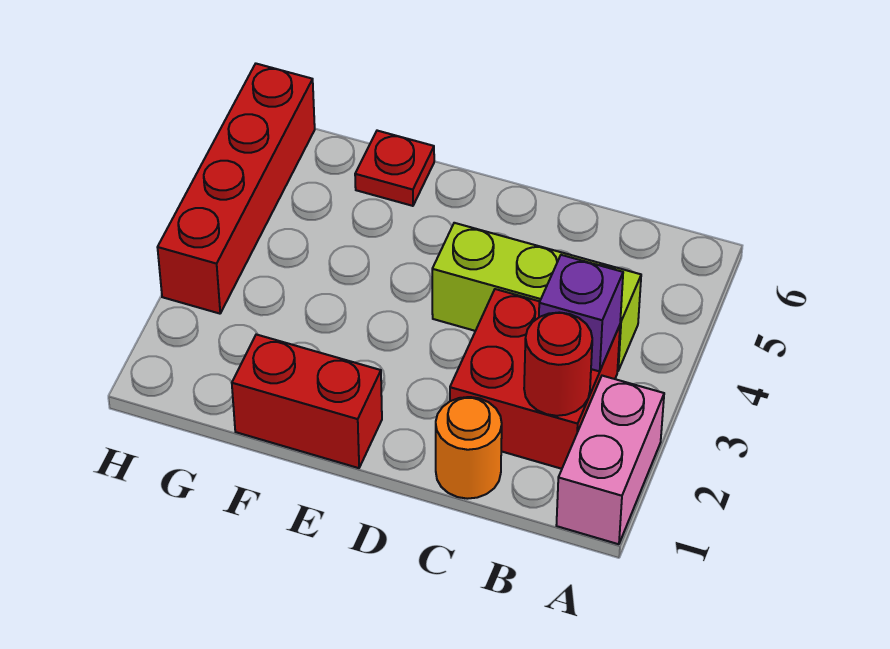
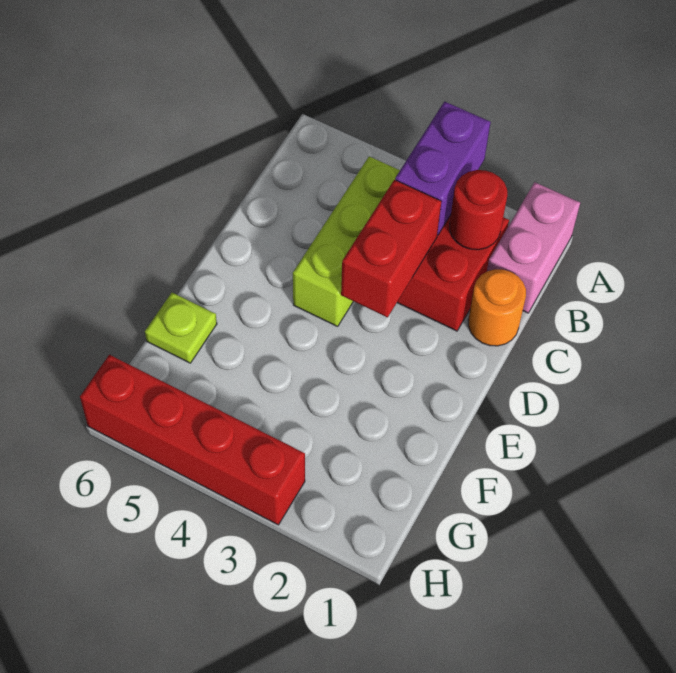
pink 1x2 brick [556,376,664,544] -> pink 1x2 brick turned to [487,182,580,313]
purple 1x1 brick [539,255,623,371] -> purple 1x2 brick [395,102,491,235]
red 1x2 brick [232,334,382,468] -> red 1x2 brick moved to [341,180,441,317]
red 1x1 plate [355,131,434,206] -> lime 1x1 plate [145,293,217,363]

